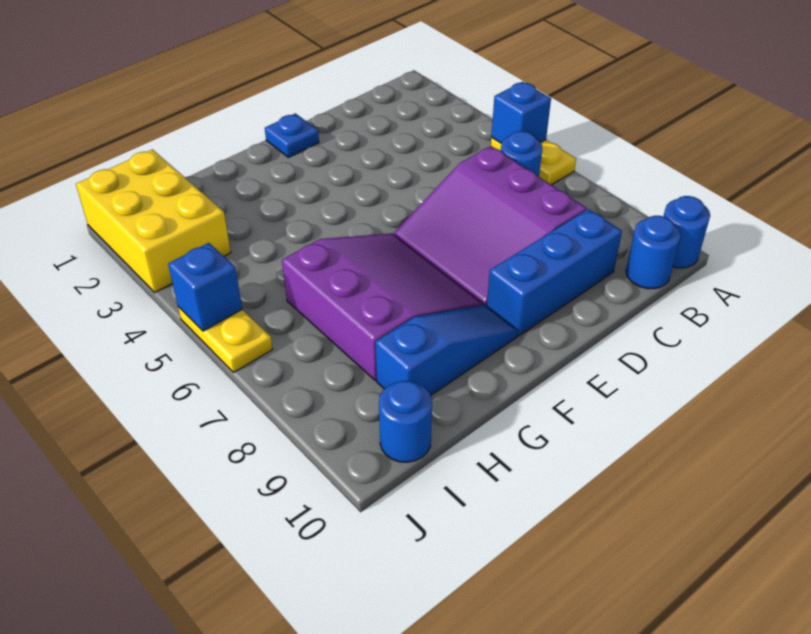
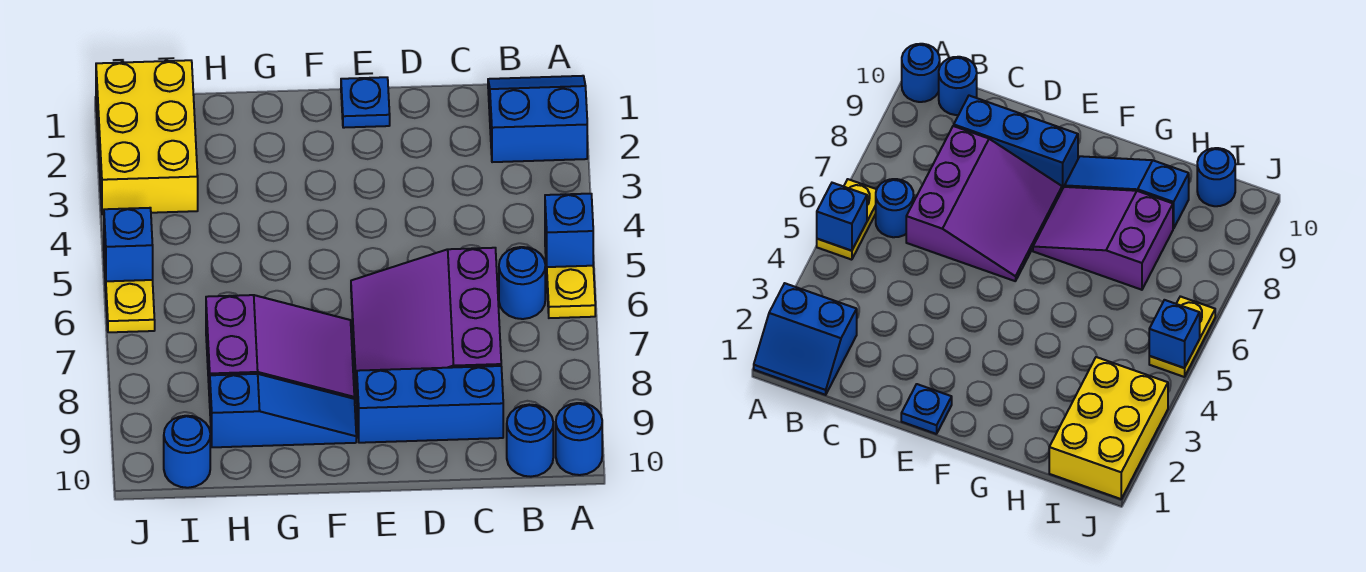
none -> blue 2x2 slope [488,76,587,162]
purple 3x3 slope [282,233,484,380] -> purple 2x3 slope [206,295,354,402]

